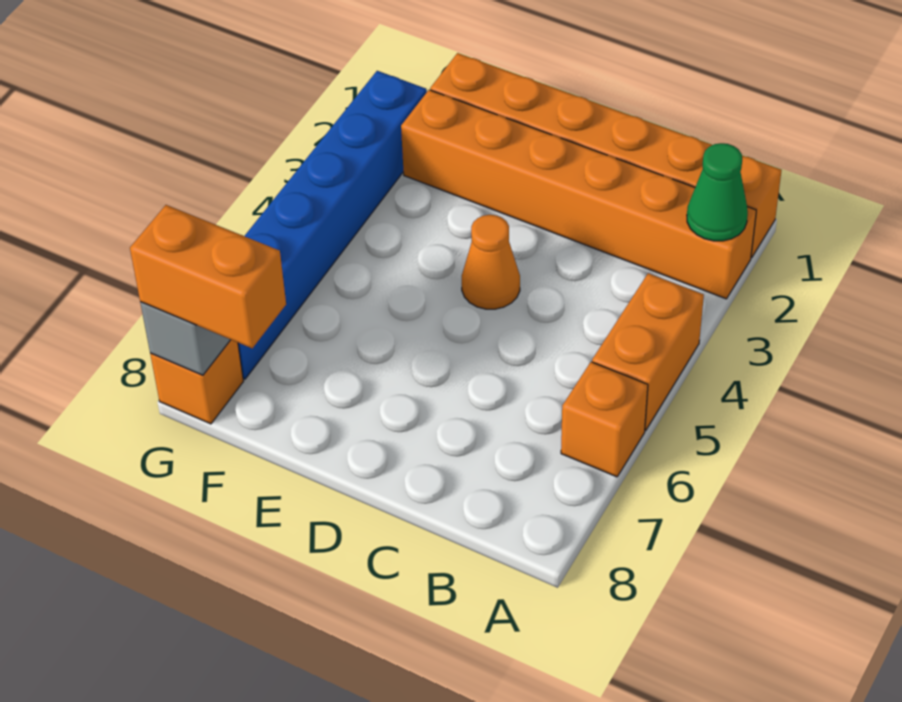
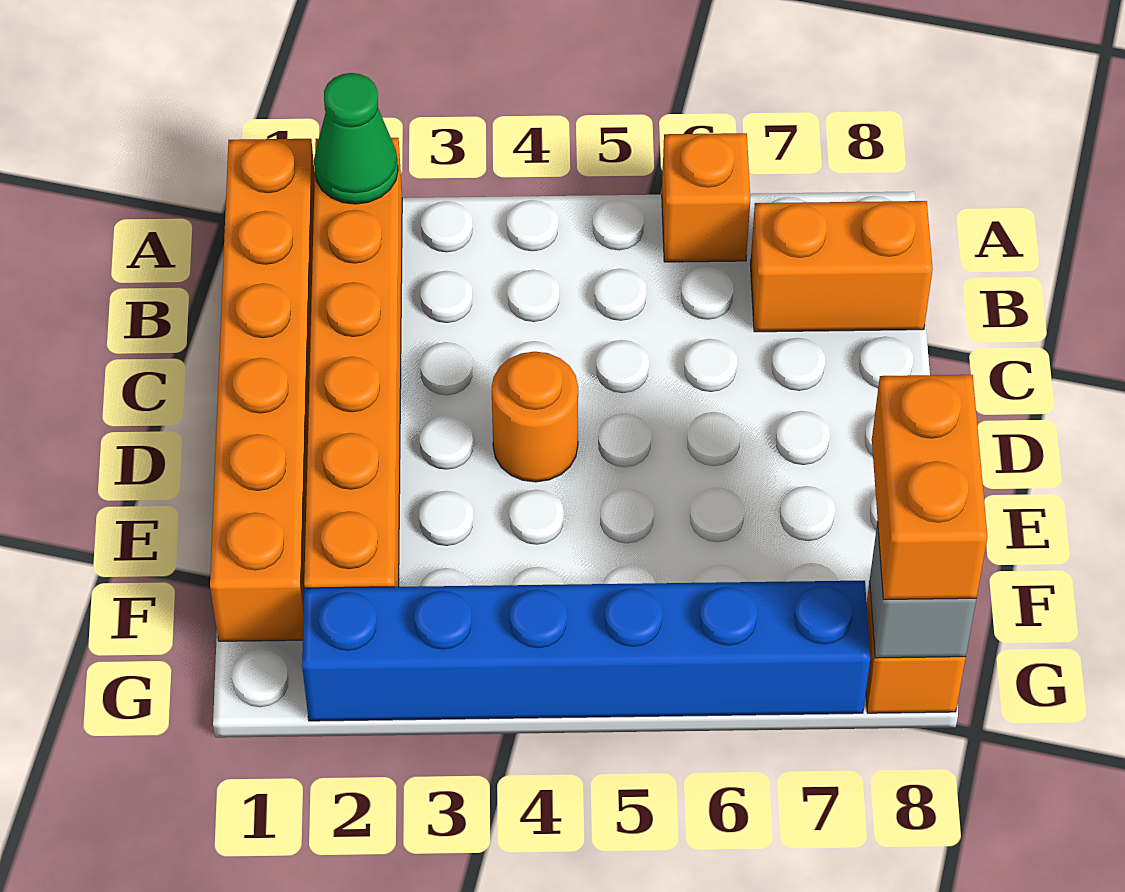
orange 1x2 brick [592,273,704,430] -> orange 1x2 brick moved to [750,201,933,332]
orange 1x1 cone [462,215,520,309] -> orange 1x1 round brick [492,352,578,482]

